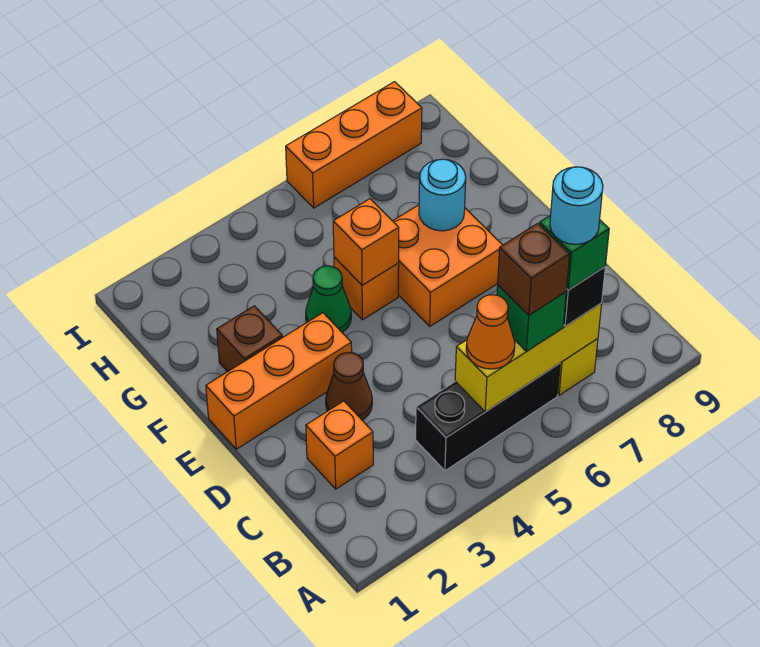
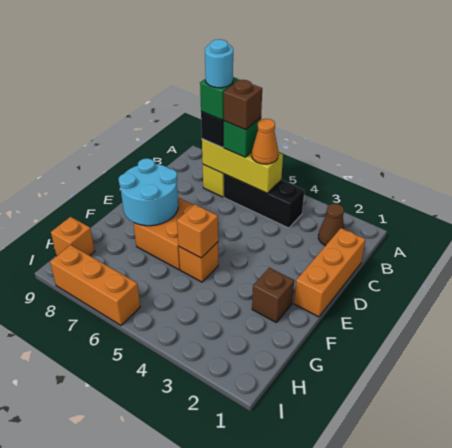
orange 1x1 brick [306,401,373,489] -> orange 1x1 brick moved to [51,217,95,256]
brown 1x1 cone [326,353,372,420] -> brown 1x1 cone moved to [318,204,344,245]
orange 1x3 brick [206,313,352,449] -> orange 1x3 brick turned to [294,228,366,317]
green 1x1 cone [306,266,351,333] -> none
cyan 1x1 round brick [419,159,466,231] -> cyan 2x2 round brick [119,158,178,226]

